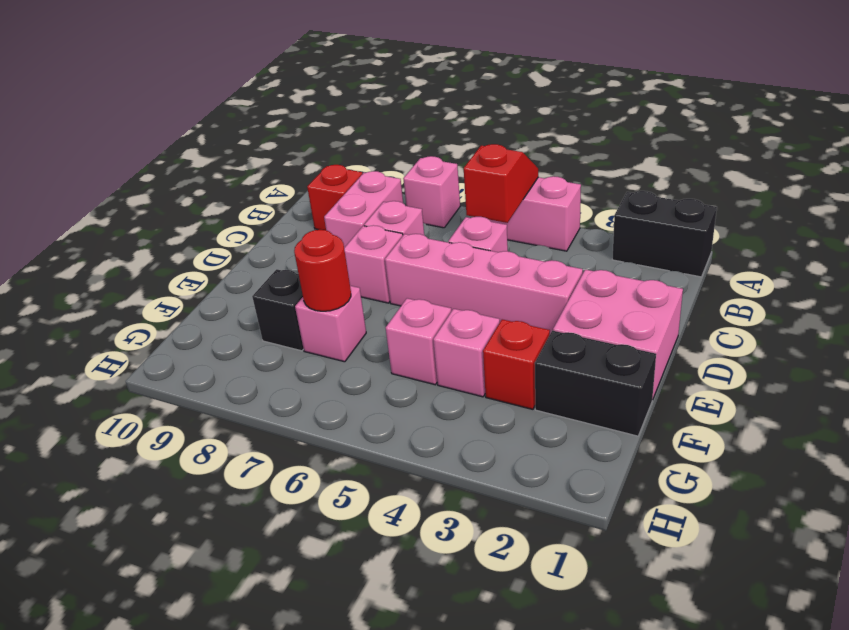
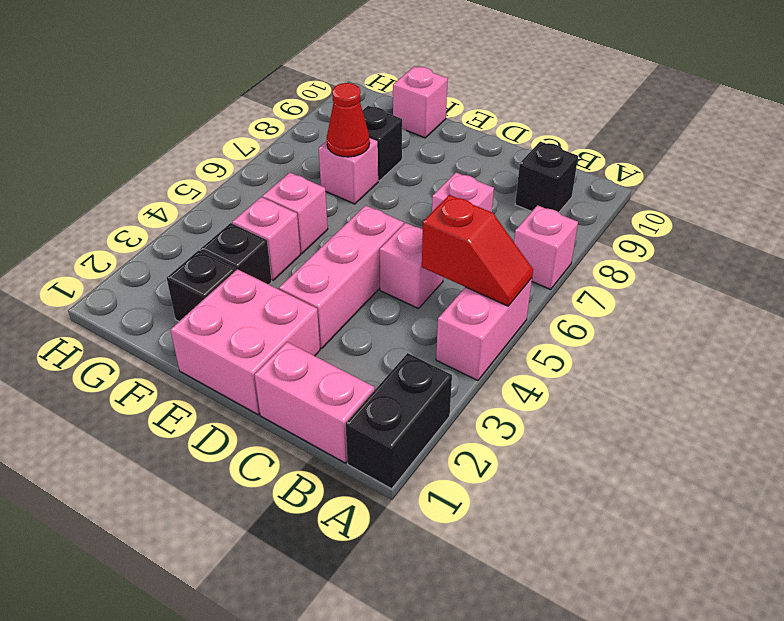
pink 1x2 brick [324,171,403,248] -> pink 1x2 brick moved to [254,342,375,463]
red 1x1 brick [307,165,362,230] -> black 1x1 brick [515,141,578,212]
pink 1x4 brick [385,234,583,334] -> pink 1x3 brick [279,205,404,349]
pink 1x1 brick [344,225,403,303] -> pink 1x1 brick moved to [393,66,448,138]
black 1x2 brick [535,331,656,436] -> black 1x1 brick [167,250,236,321]
red 1x1 brick [483,319,550,409] -> black 1x1 brick [200,223,272,285]
red 1x1 round brick [294,230,351,311] -> red 1x1 cone [327,83,370,157]

